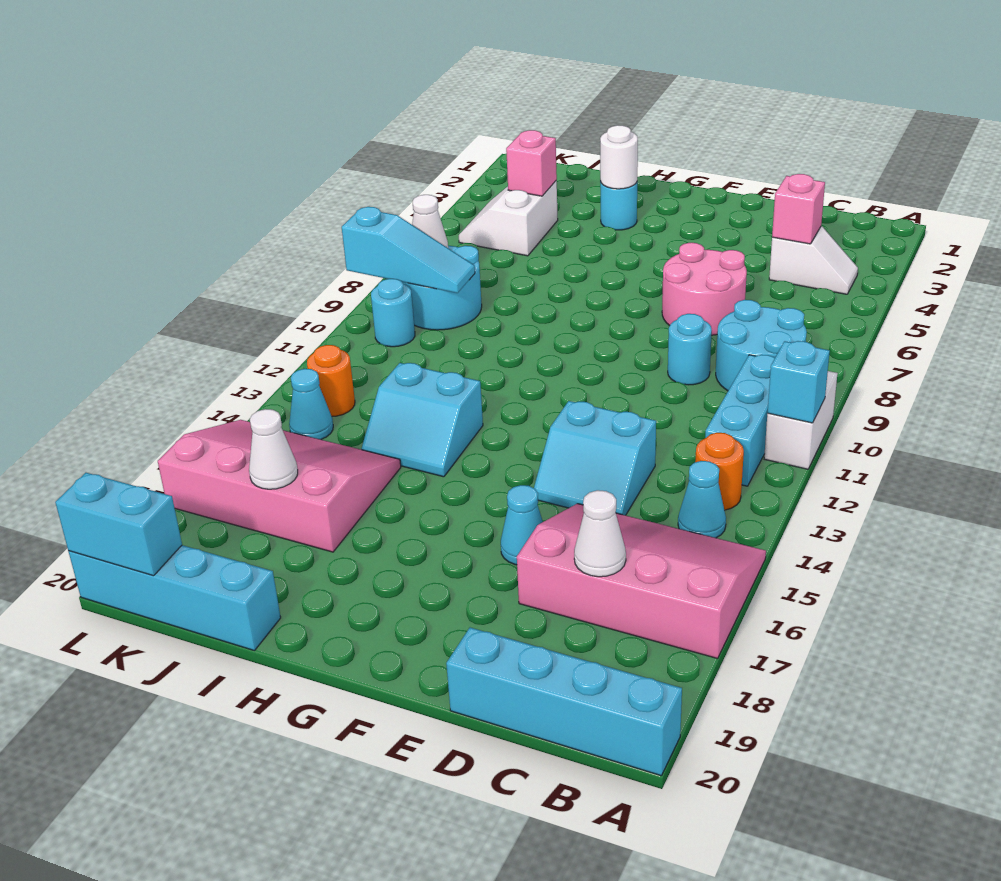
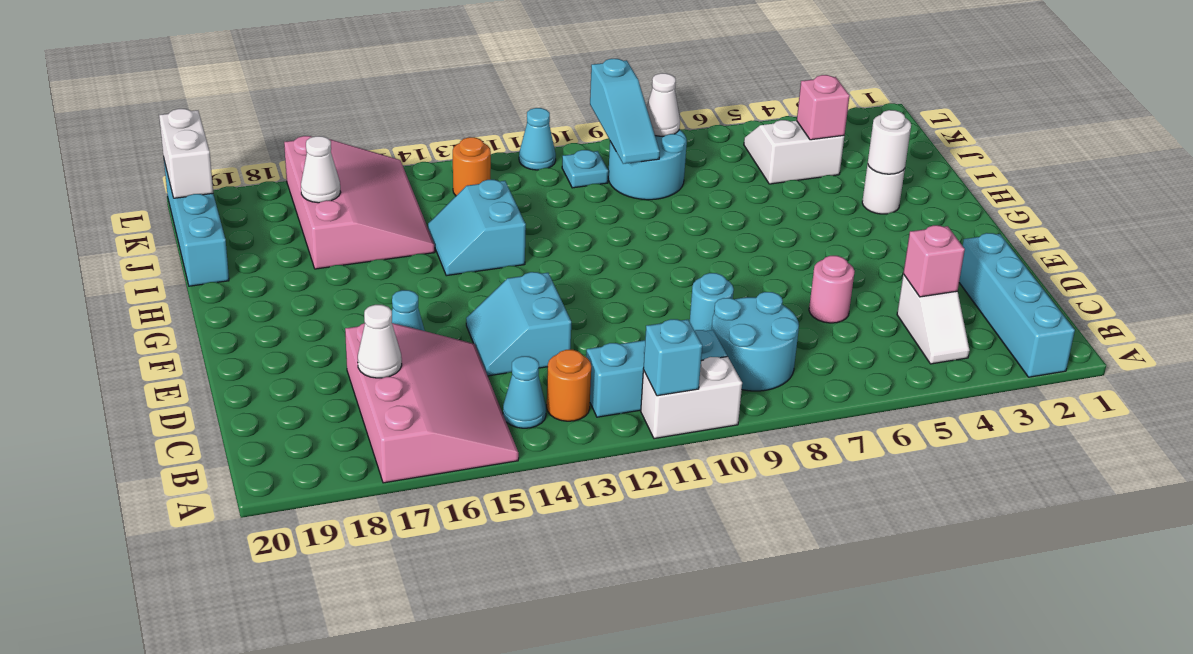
cyan 1x4 brick [446,628,682,776] -> cyan 1x4 brick moved to [959,233,1075,377]
pink 2x2 round brick [662,243,747,335] -> pink 1x1 round brick [809,256,855,323]
cyan 1x1 round brick [600,181,637,230] -> white 1x1 round brick [862,164,905,214]
cyan 1x1 round brick [371,279,415,347] -> cyan 1x1 plate [562,150,608,188]
cyan 1x1 cone [289,369,333,440] -> cyan 1x1 cone moved to [519,108,556,170]
cyan 1x2 brick [55,473,182,576] -> white 1x2 brick [159,109,213,198]

